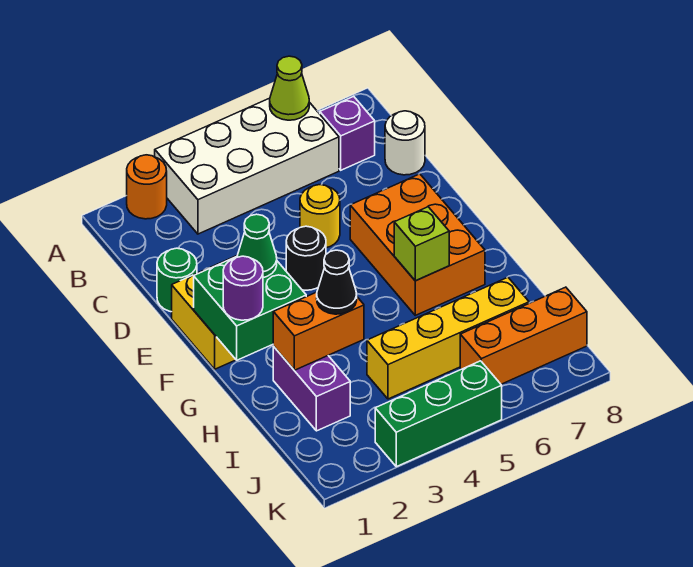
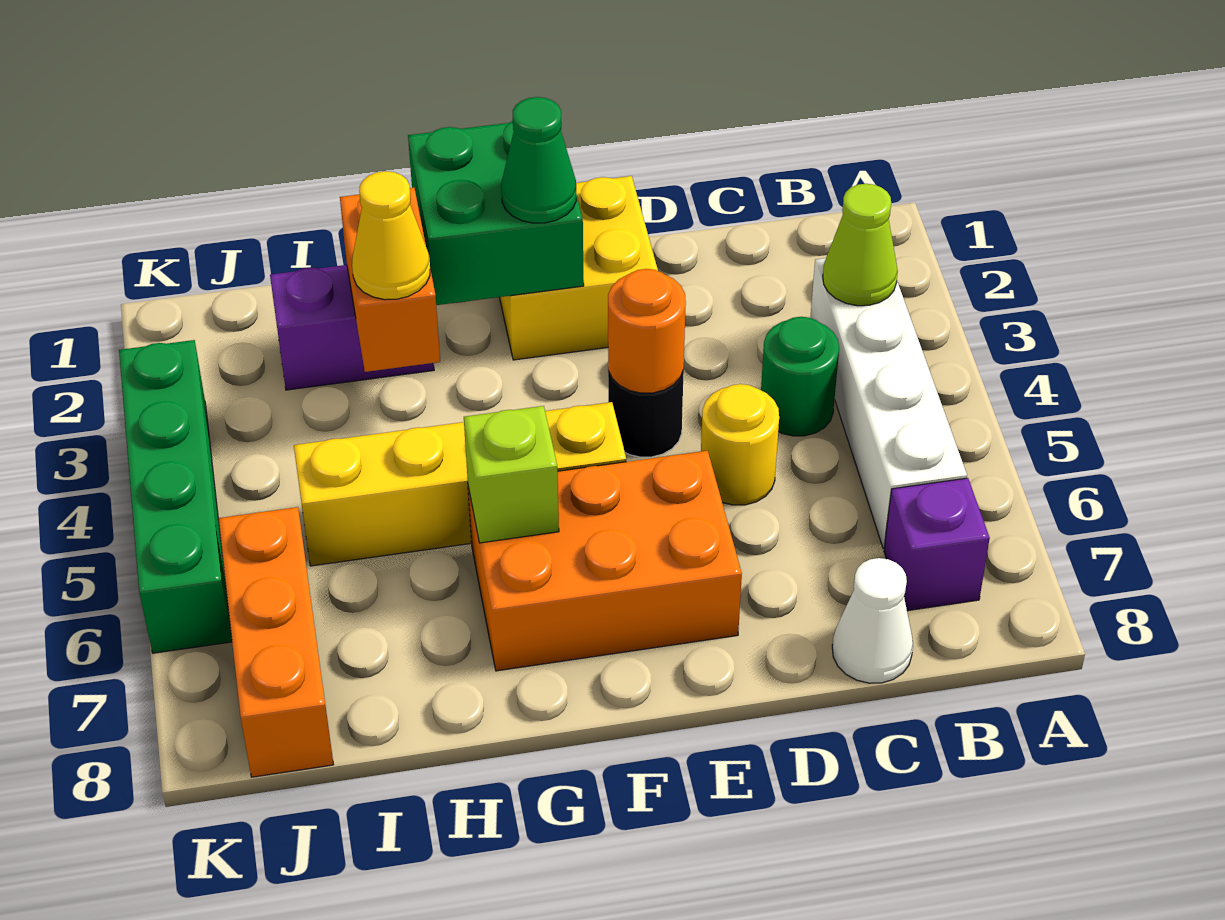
orange 1x1 round brick [127,155,167,219] -> orange 1x1 round brick moved to [608,269,686,393]
white 2x4 brick [155,98,339,234] -> white 1x4 brick [810,258,967,549]
lime 1x1 cone [270,56,309,120] -> lime 1x1 cone moved to [823,184,898,306]
white 1x1 round brick [385,111,425,175] -> white 1x1 cone [832,558,913,683]
green 1x1 round brick [157,248,197,312] -> green 1x1 round brick moved to [761,317,839,436]
purple 1x1 round brick [223,256,263,320] -> none
black 1x1 cone [317,250,357,314] -> yellow 1x1 cone [352,171,430,300]
yellow 1x4 brick [367,277,529,399] -> yellow 1x4 brick turned to [294,402,626,566]
green 1x3 brick [375,361,502,467] -> green 1x4 brick [119,340,232,653]

